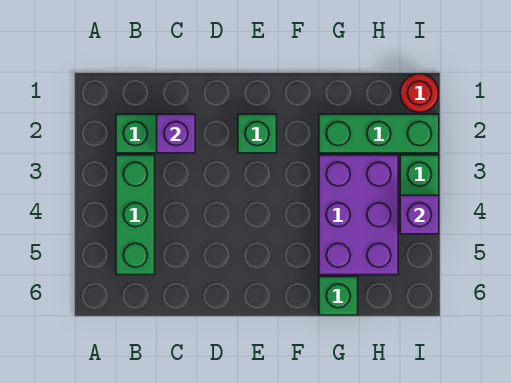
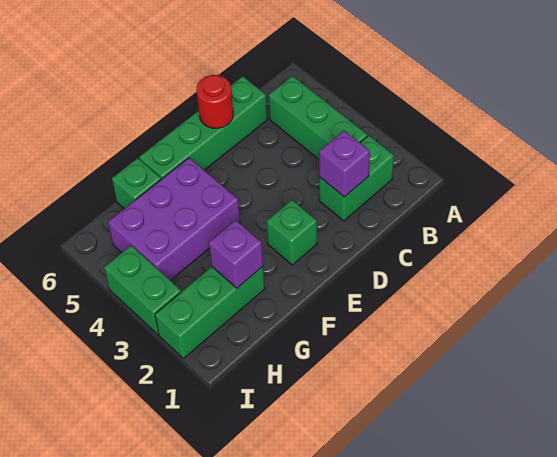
none -> green 1x4 brick [139,76,267,179]
purple 2x3 brick [319,155,398,275] -> purple 2x3 brick turned to [108,158,240,280]
red 1x1 round brick [400,74,439,112] -> red 1x1 round brick moved to [197,75,233,128]
purple 1x1 brick [400,195,439,234] -> purple 1x1 brick moved to [209,220,263,288]

